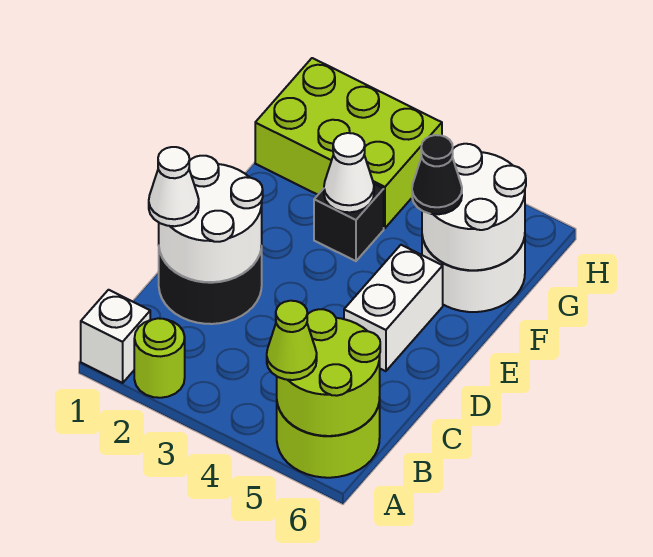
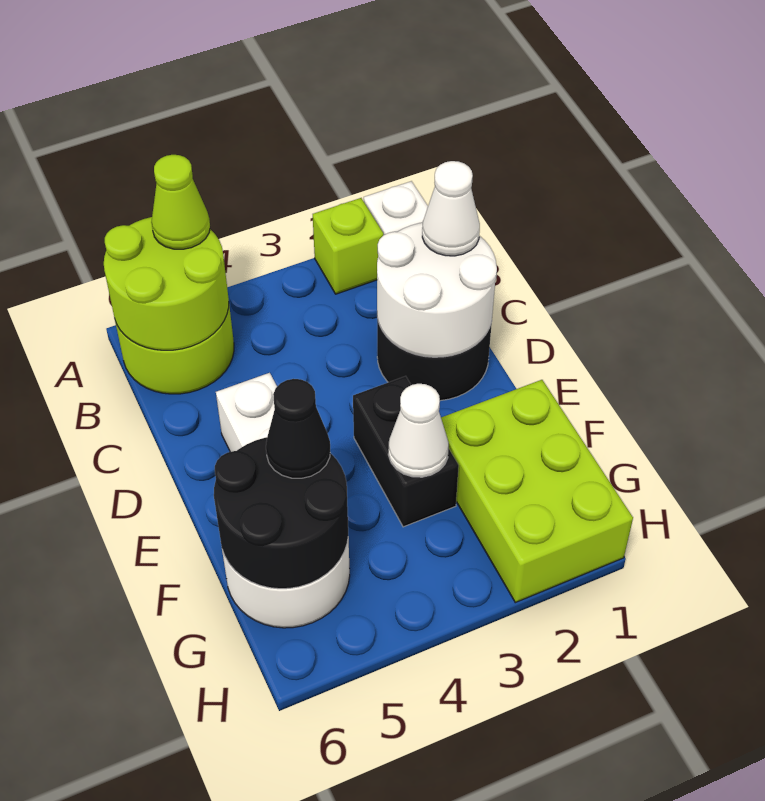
lime 1x1 round brick [134,318,185,398] -> lime 1x1 brick [313,198,383,294]
black 1x1 brick [314,184,384,261] -> black 1x2 brick [353,376,459,527]
white 2x2 round brick [422,144,526,270] -> black 2x2 round brick [214,437,348,589]
lime 2x3 brick [255,58,442,228] -> lime 2x3 brick turned to [441,380,633,603]

